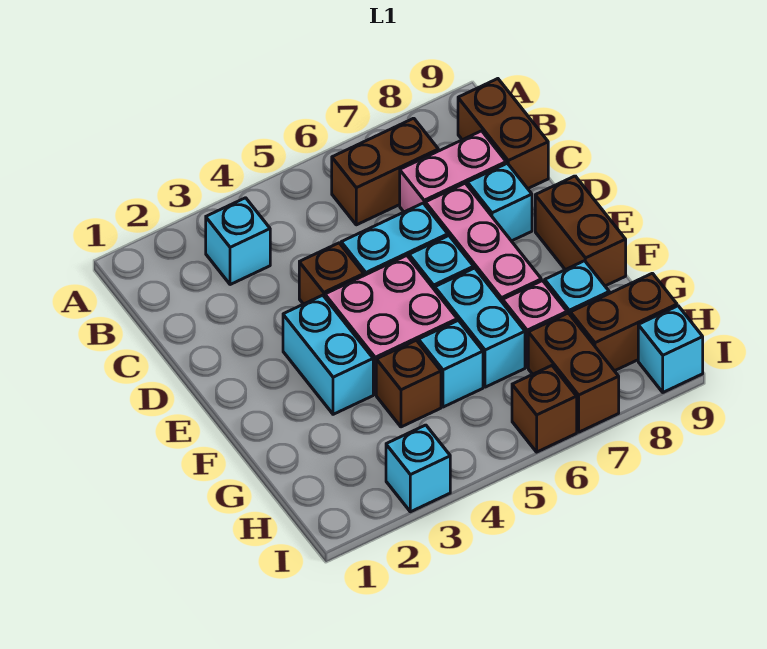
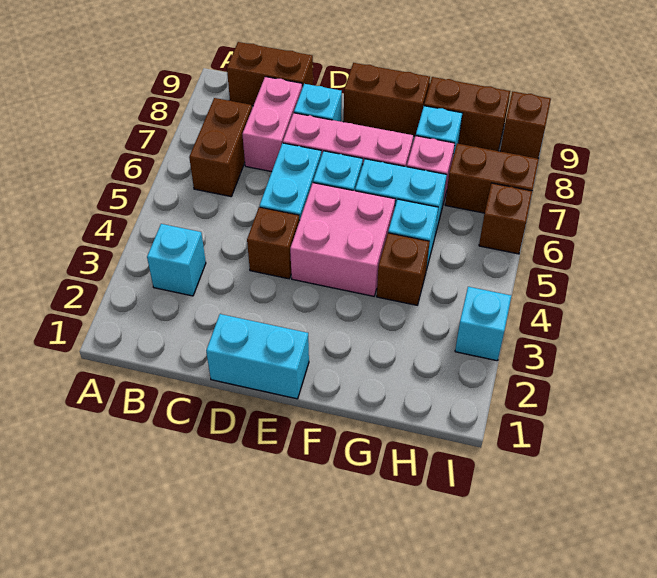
cyan 1x2 brick [283,295,373,414] -> cyan 1x2 brick moved to [206,314,309,399]
brown 1x2 brick [570,273,677,371] -> brown 1x2 brick turned to [424,77,510,151]
cyan 1x1 brick [638,306,703,392] -> brown 1x1 brick [500,92,551,159]

